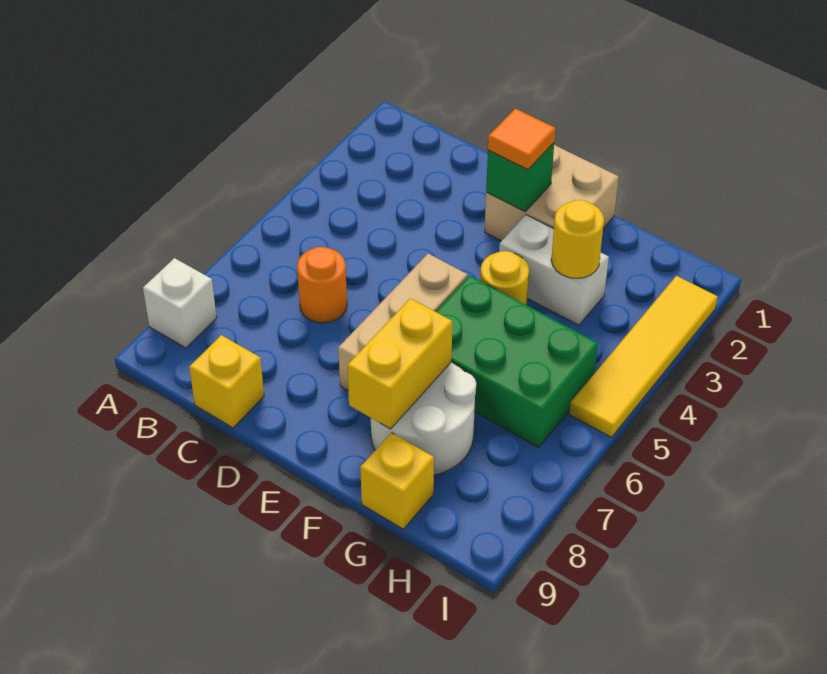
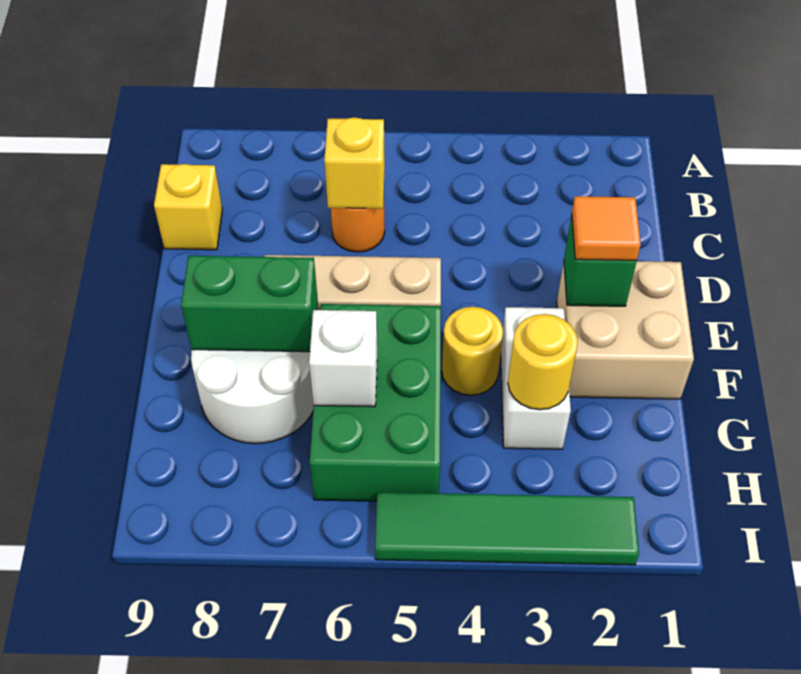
white 1x1 brick [143,258,217,348] -> white 1x1 brick moved to [309,310,377,407]
yellow 1x2 brick [347,298,452,429] -> green 1x2 brick [181,256,318,352]
yellow 1x1 brick [360,433,434,529] -> yellow 1x1 brick moved to [324,118,385,209]
yellow 1x4 tile [569,276,718,437] -> green 1x4 tile [375,492,639,565]

